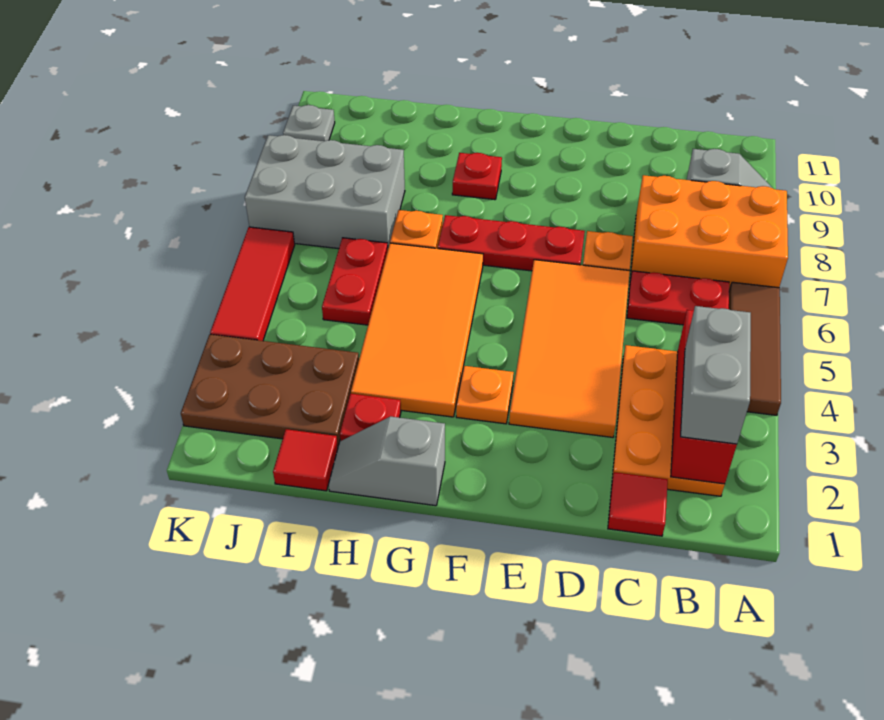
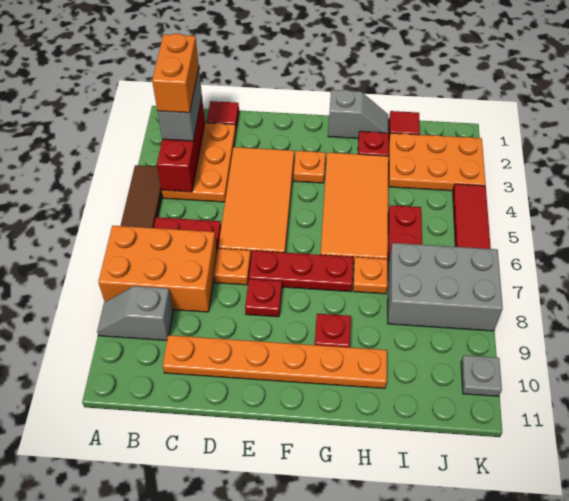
none -> orange 1x2 brick [152,33,199,113]
none -> orange 1x6 plate [163,335,387,388]
none -> red 1x1 plate [245,279,282,317]
brown 2x3 plate [181,334,359,446] -> orange 2x3 plate [389,133,486,191]

